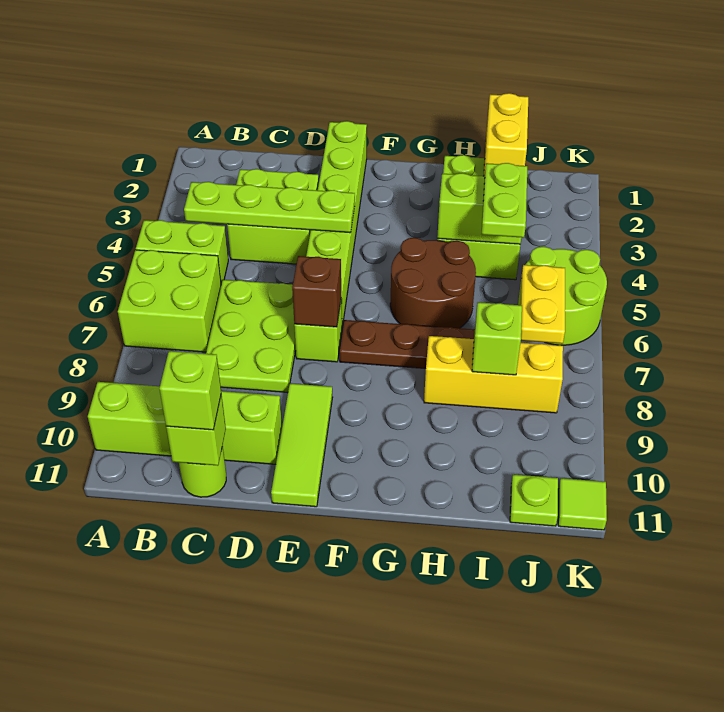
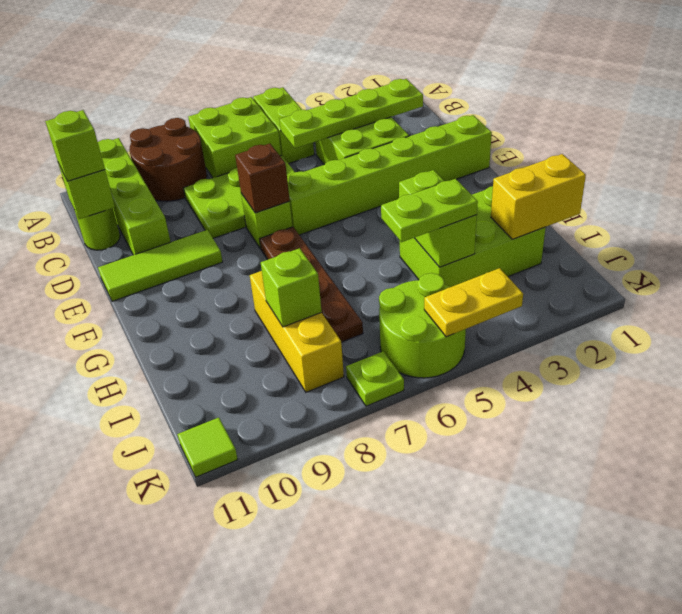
lime 1x4 plate [184,182,355,233] -> lime 1x4 plate turned to [280,79,423,148]
brown 2x2 round brick [390,238,476,328] -> brown 2x2 round brick moved to [129,118,207,201]
yellow 1x2 plate [521,265,565,344] -> yellow 1x2 plate moved to [424,268,523,337]
lime 1x1 plate [510,474,558,526] -> lime 1x1 plate moved to [346,351,404,406]

